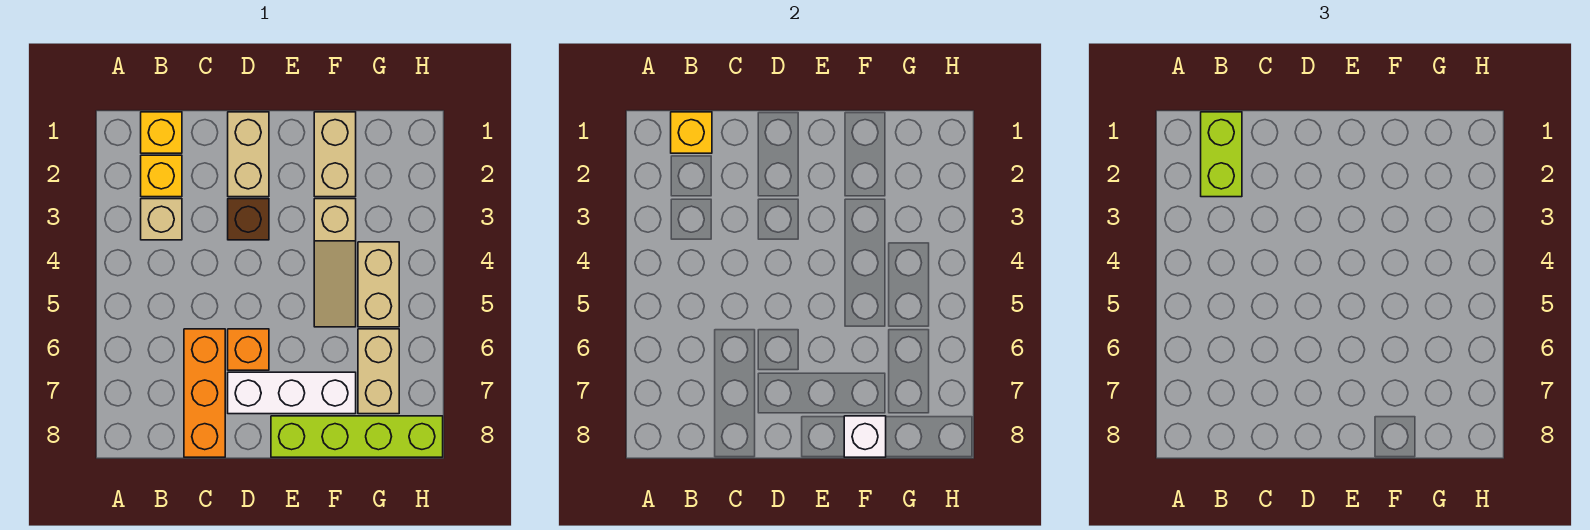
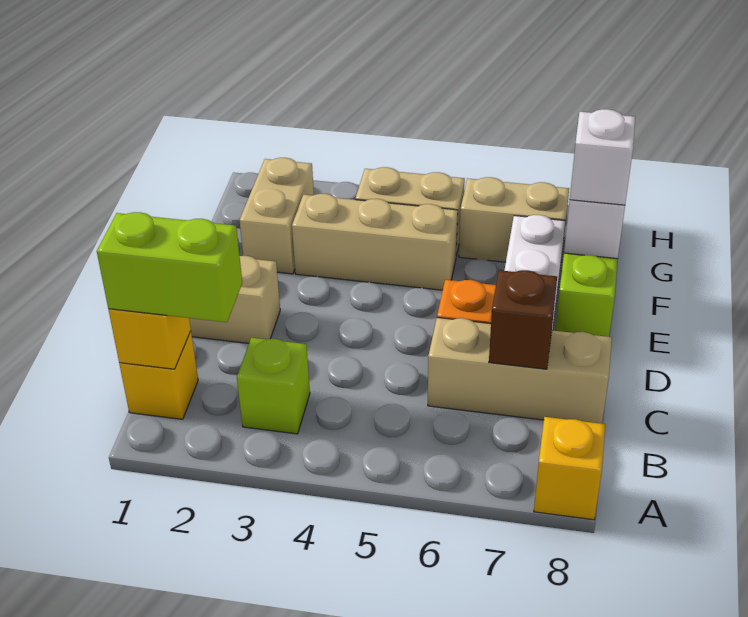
yellow 1x1 brick [141,155,182,197] -> yellow 1x1 brick moved to [534,417,605,520]
tan 1x1 brick [141,199,182,240] -> lime 1x1 brick [237,338,310,434]
orange 1x3 brick [184,329,225,457] -> tan 1x3 brick [428,318,612,424]
brown 1x1 brick [228,199,269,240] -> brown 1x1 brick moved to [489,270,557,369]
tan 1x2 brick [314,112,356,197] -> tan 1x2 brick turned to [239,158,314,274]
tan 1x3 slope [314,199,356,327] -> tan 1x3 brick [292,194,458,290]
none -> white 1x1 brick [570,109,635,205]

